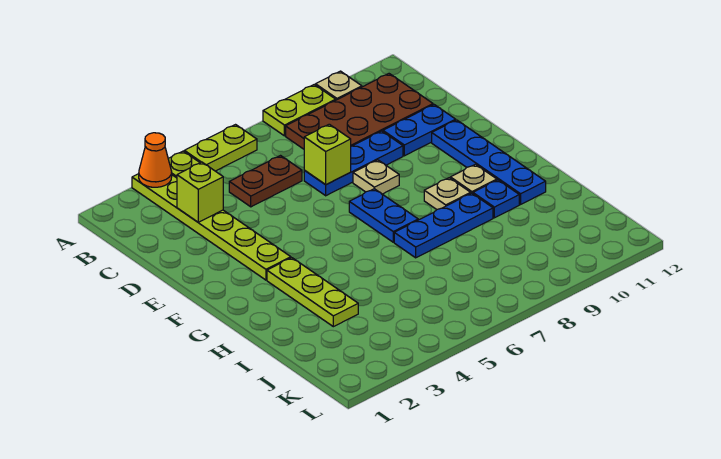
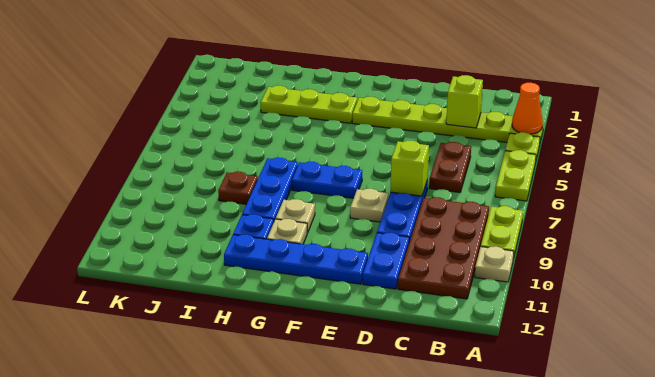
none -> brown 1x1 plate [218,172,258,204]

